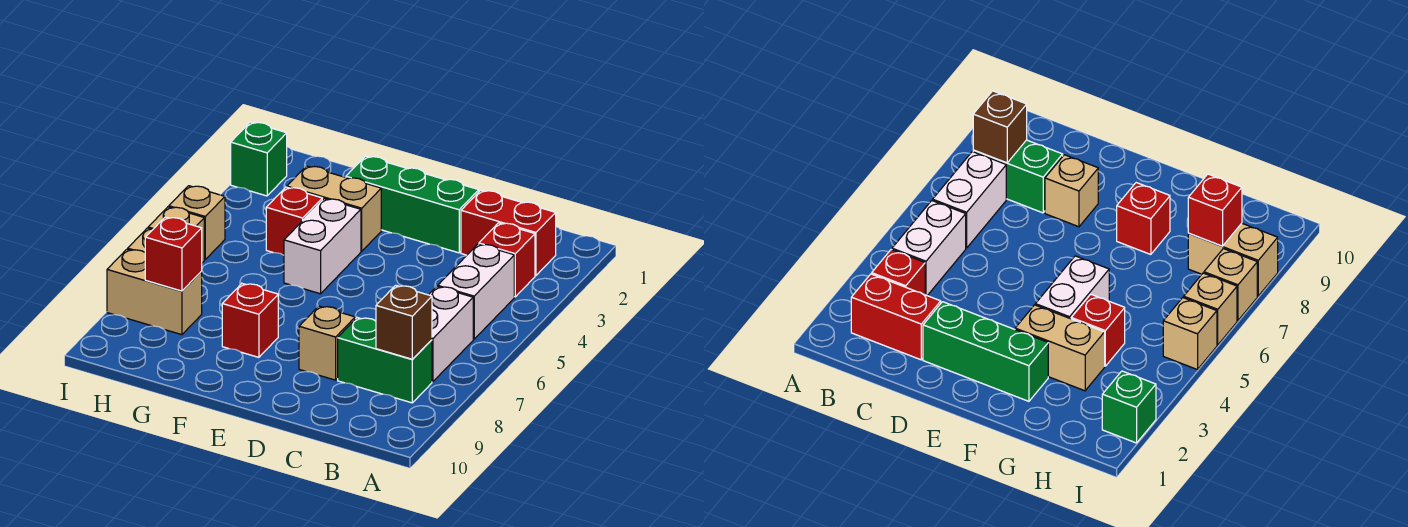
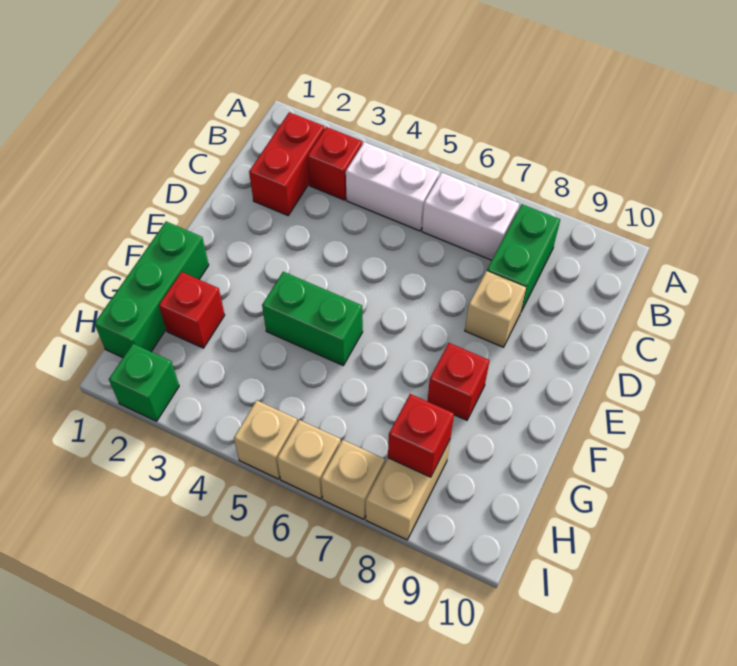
brown 1x1 brick [376,285,432,359] -> none
green 1x3 brick [346,156,479,253] -> green 1x3 brick moved to [94,222,209,358]
tan 1x2 brick [287,166,381,251] -> none
white 1x2 brick [284,199,361,294] -> green 1x2 brick [262,272,363,365]
red 1x1 brick [266,187,322,255] -> red 1x1 brick moved to [159,272,225,348]

